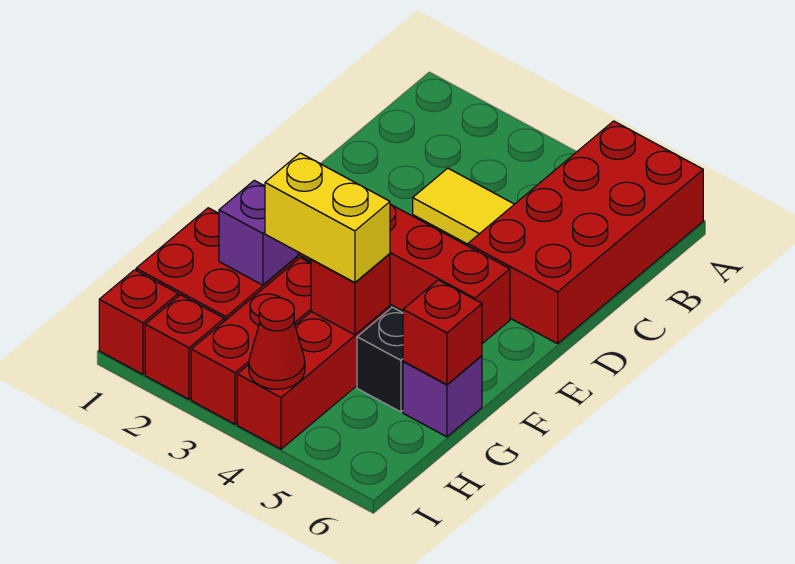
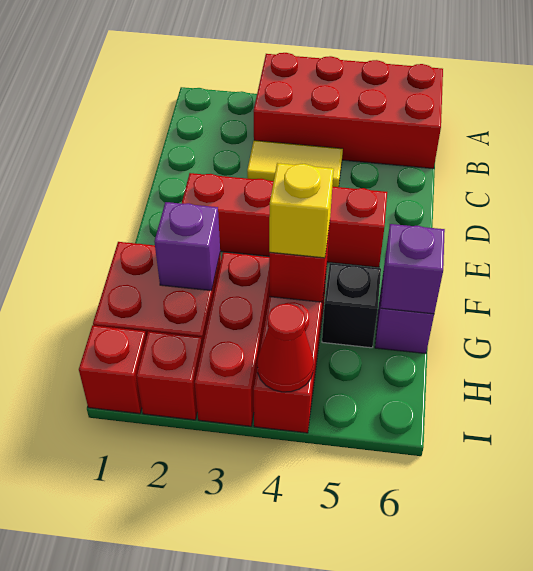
red 2x4 brick [468,121,703,344] -> red 2x4 brick turned to [254,53,443,169]
yellow 1x2 brick [265,153,390,283] -> yellow 1x1 brick [269,163,334,258]
red 1x1 brick [403,280,482,385] -> purple 1x1 brick [381,224,445,314]

